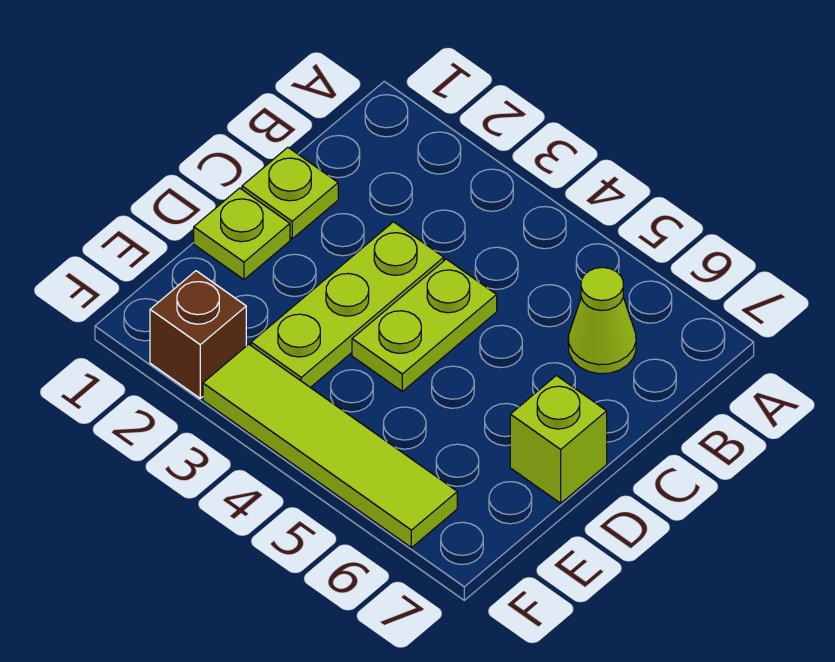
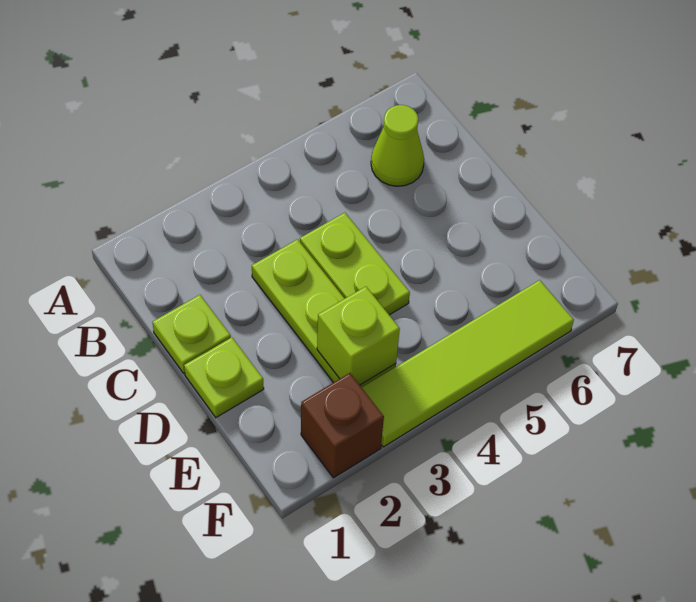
lime 1x1 brick [510,376,607,503] -> lime 1x1 brick moved to [317,287,400,385]

